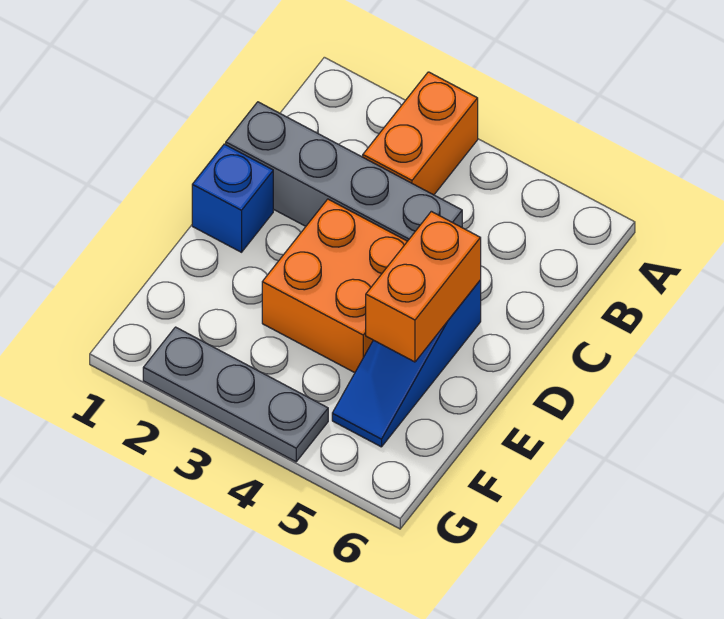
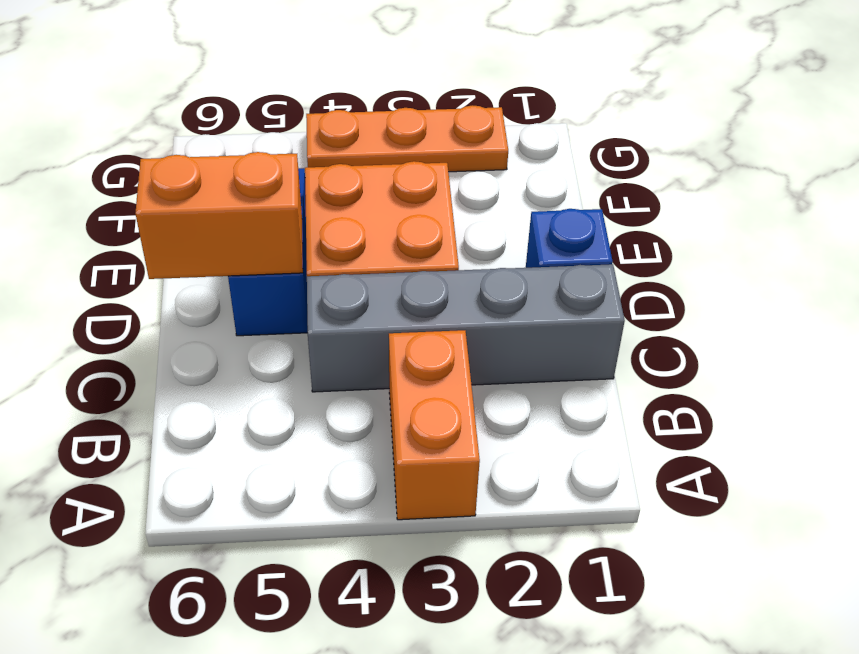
orange 1x2 brick [366,211,481,362] -> orange 1x2 brick turned to [135,152,303,279]
grey 1x3 plate [143,327,328,462] -> orange 1x3 plate [306,105,508,172]

